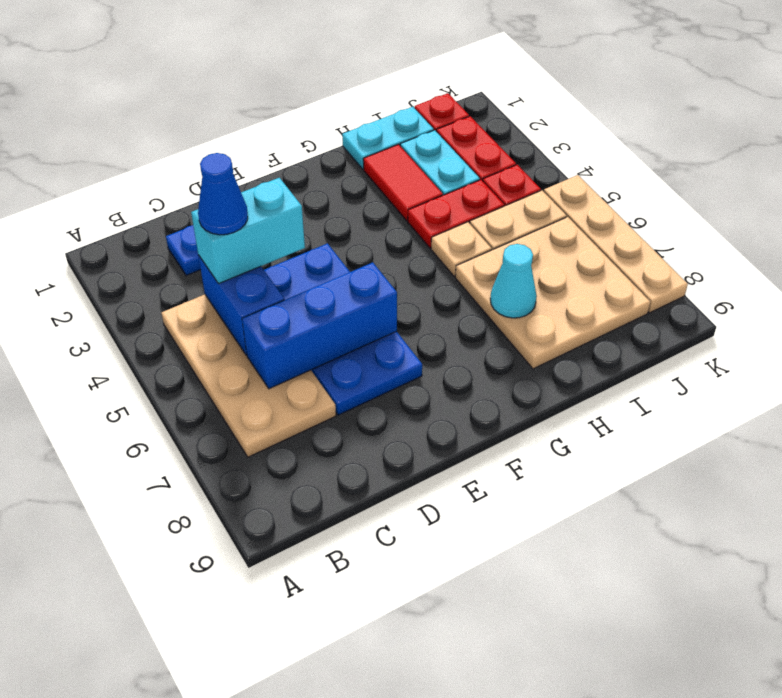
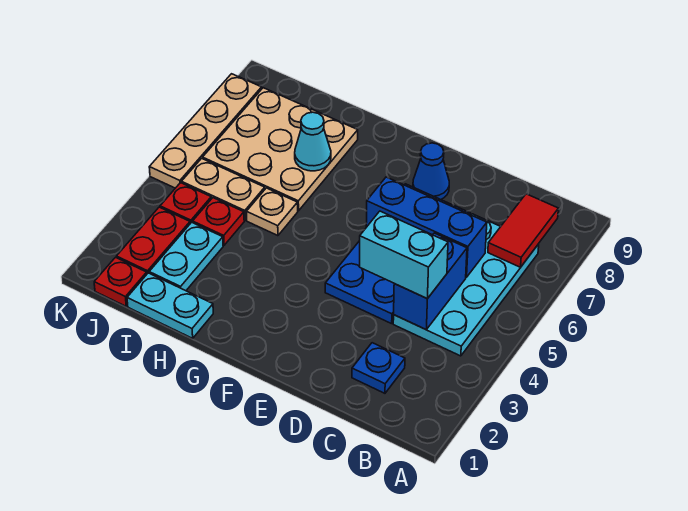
tan 2x4 plate [161,294,336,457] -> cyan 2x4 plate [393,214,539,356]
blue 1x1 cone [198,153,248,235] -> blue 1x1 cone moved to [413,143,449,200]
red 1x2 tile [363,144,443,221] -> red 1x2 tile moved to [488,194,558,267]
red 1x2 plate [408,180,504,248] -> red 1x1 plate [193,198,244,245]

